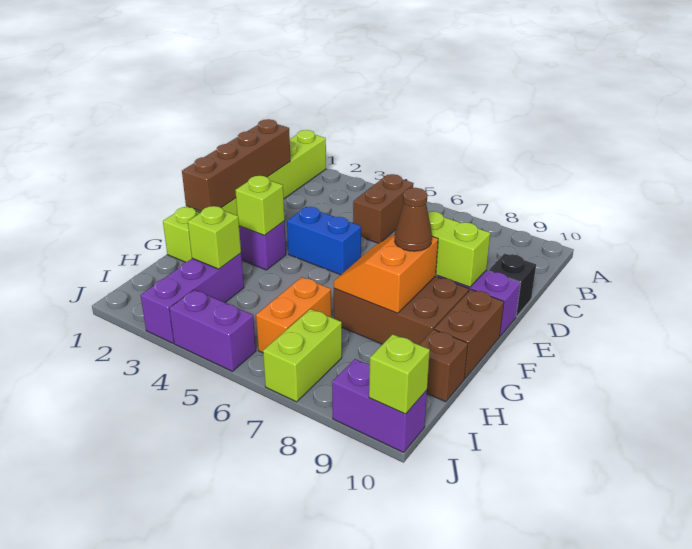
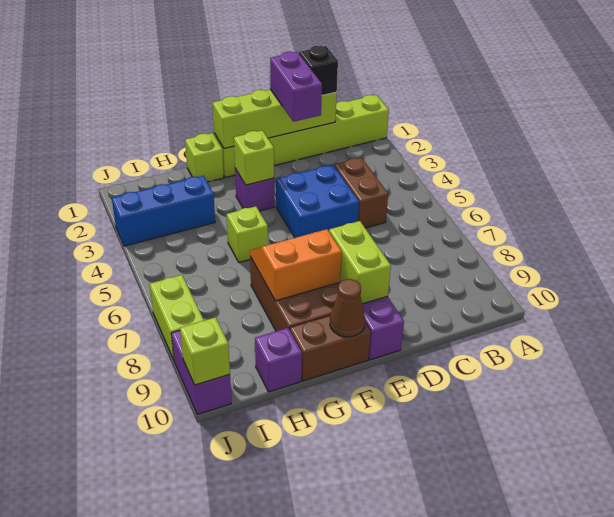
brown 1x2 brick [353,174,414,243] -> brown 1x2 brick turned to [334,158,388,228]
brown 1x4 brick [182,119,290,211] -> lime 1x4 brick [213,89,337,149]
black 1x1 brick [489,254,536,317] -> black 1x1 brick moved to [299,46,338,95]
blue 1x2 brick [287,207,361,275] -> blue 2x2 brick [276,165,359,238]
brown 1x1 cone [395,188,432,251] -> brown 1x1 cone moved to [330,279,365,337]
purple 1x3 brick [140,253,244,343] -> blue 1x3 brick [112,176,215,246]
lime 1x1 brick [188,206,241,269] -> lime 1x1 brick moved to [227,206,268,263]
orange 1x2 brick [256,277,331,353] -> none
brown 1x1 brick [419,329,468,402] -> purple 1x1 brick [255,328,302,392]
lime 1x2 brick [263,309,342,402] -> lime 1x2 brick turned to [150,275,204,360]
purple 1x2 brick [169,290,256,371] -> purple 1x2 brick moved to [270,52,322,122]

